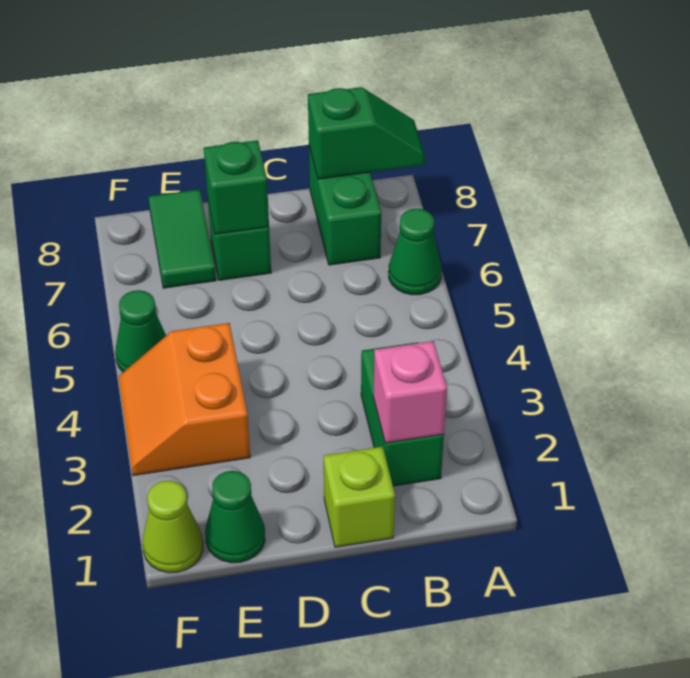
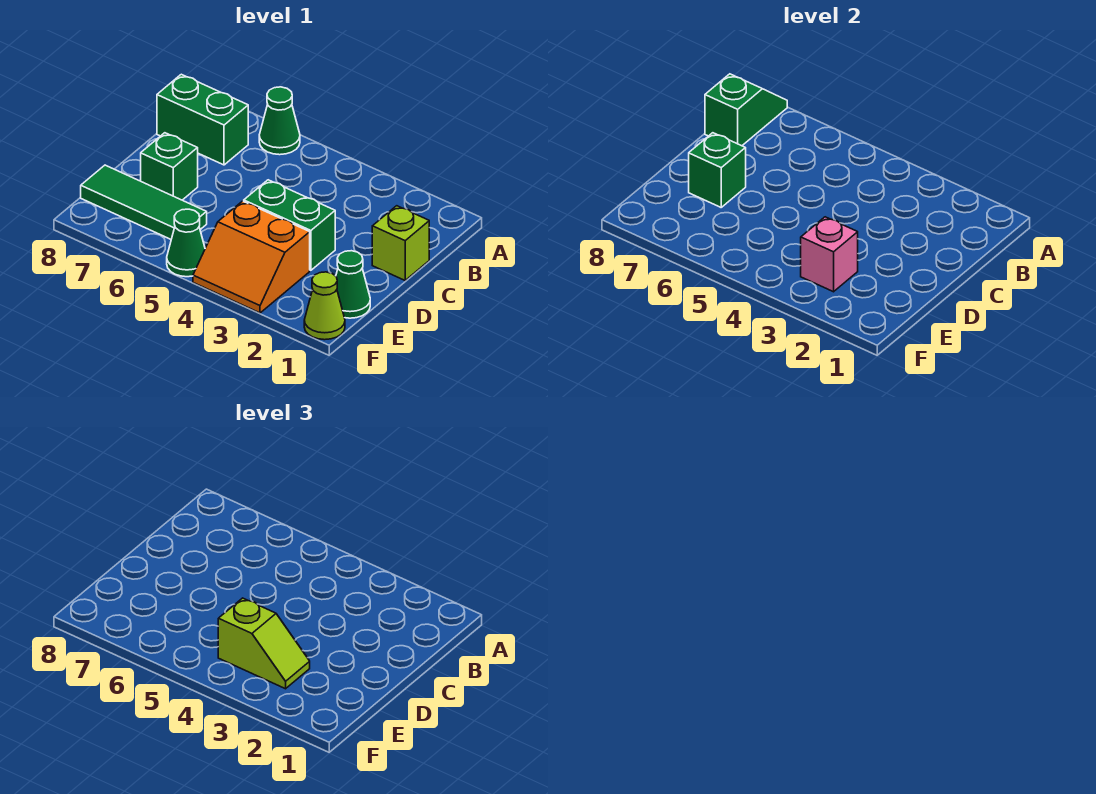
green 1x2 brick [361,342,444,486] -> green 1x2 brick moved to [244,180,335,270]
pink 1x1 brick [373,341,447,443] -> pink 1x1 brick moved to [801,217,858,292]
none -> lime 1x2 slope [218,598,310,689]
green 1x2 tile [148,189,216,288] -> green 1x3 tile [81,165,207,239]

